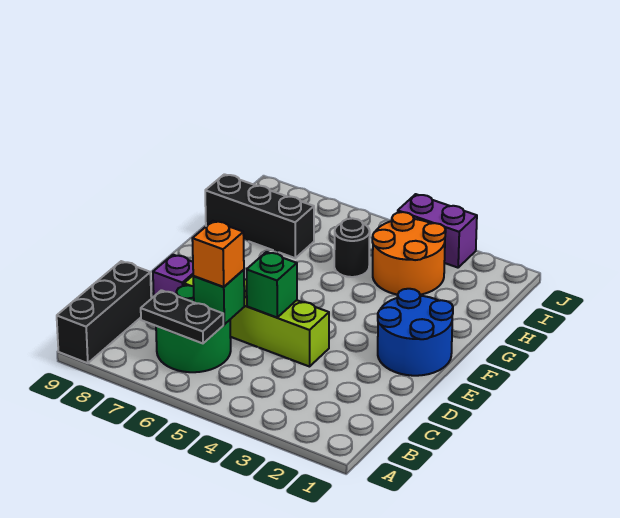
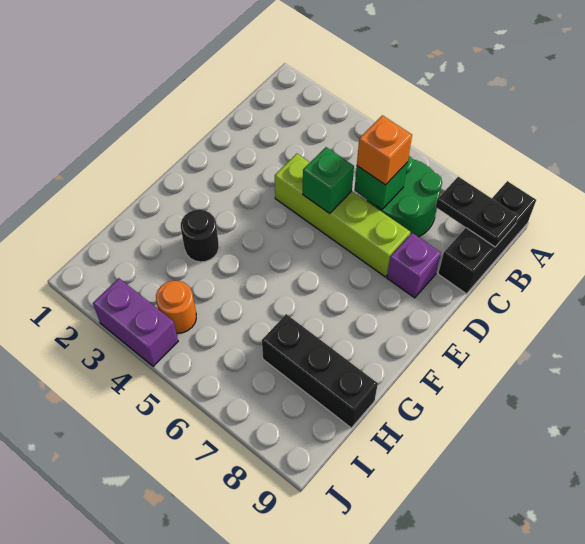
black 1x2 plate [141,290,223,343] -> black 1x2 plate moved to [436,177,518,247]
blue 2x2 round brick [378,289,453,376] -> none
orange 2x2 round brick [372,212,446,295] -> orange 1x1 round brick [156,281,196,333]
black 1x1 round brick [334,218,370,277] -> black 1x1 round brick moved to [181,210,219,262]

